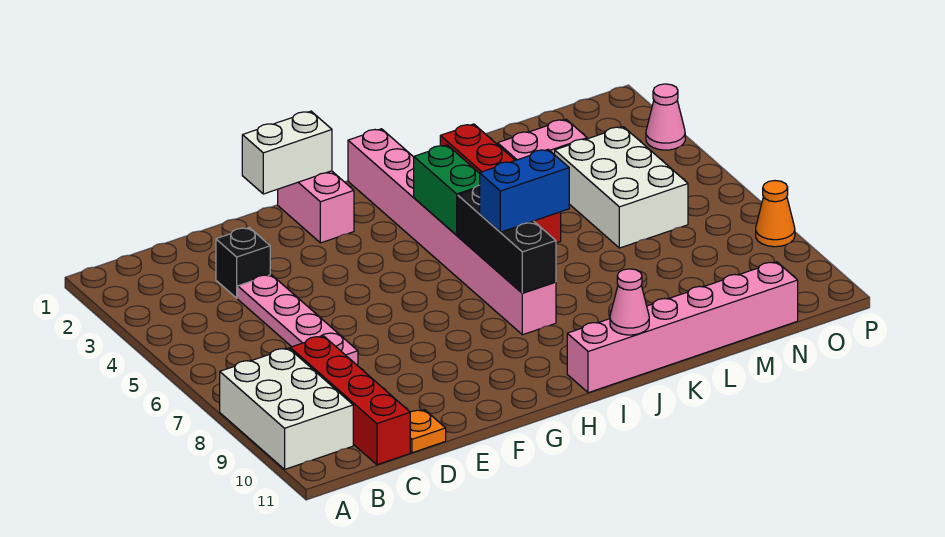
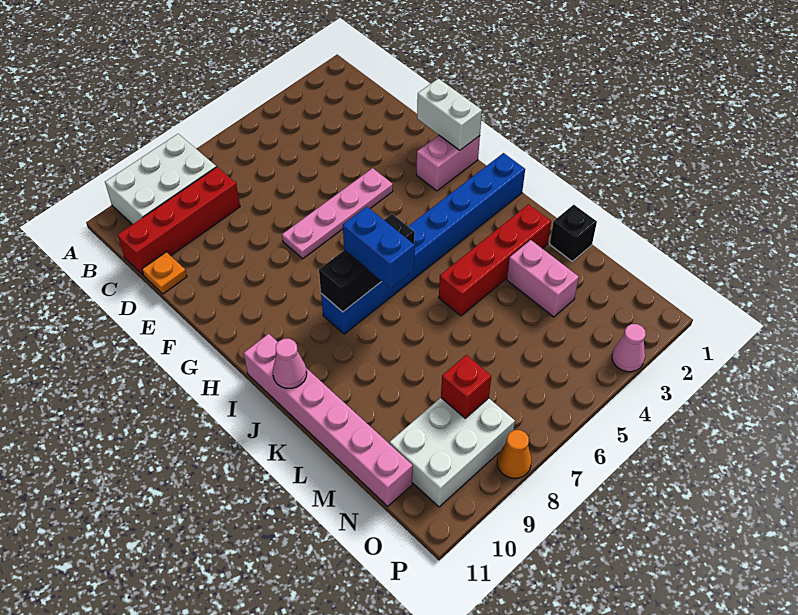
black 1x1 brick [216,228,270,298] -> black 1x1 brick moved to [550,205,597,261]
pink 1x4 plate [238,275,358,365] -> pink 1x4 plate moved to [282,168,393,259]
pink 1x8 brick [348,129,556,335] -> blue 1x8 brick [321,153,525,334]
green 1x2 brick [414,145,480,235] -> none
white 2x3 brick [555,127,688,248] -> white 2x3 brick moved to [390,398,515,507]
none -> red 1x1 brick [441,355,491,418]

